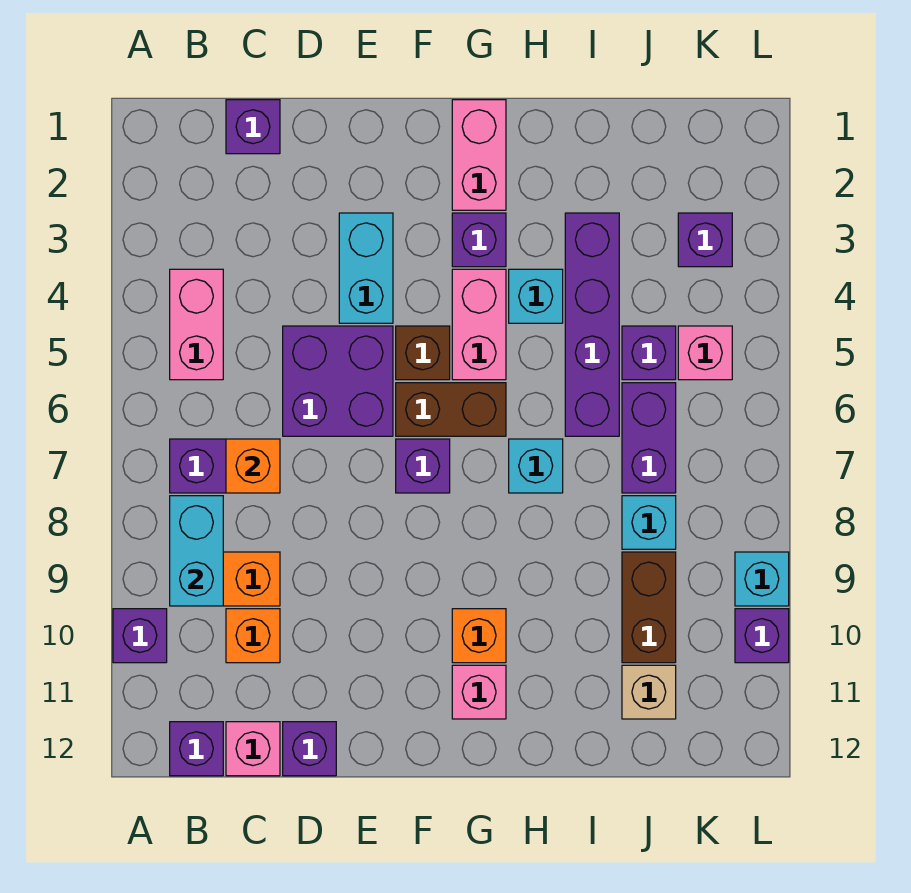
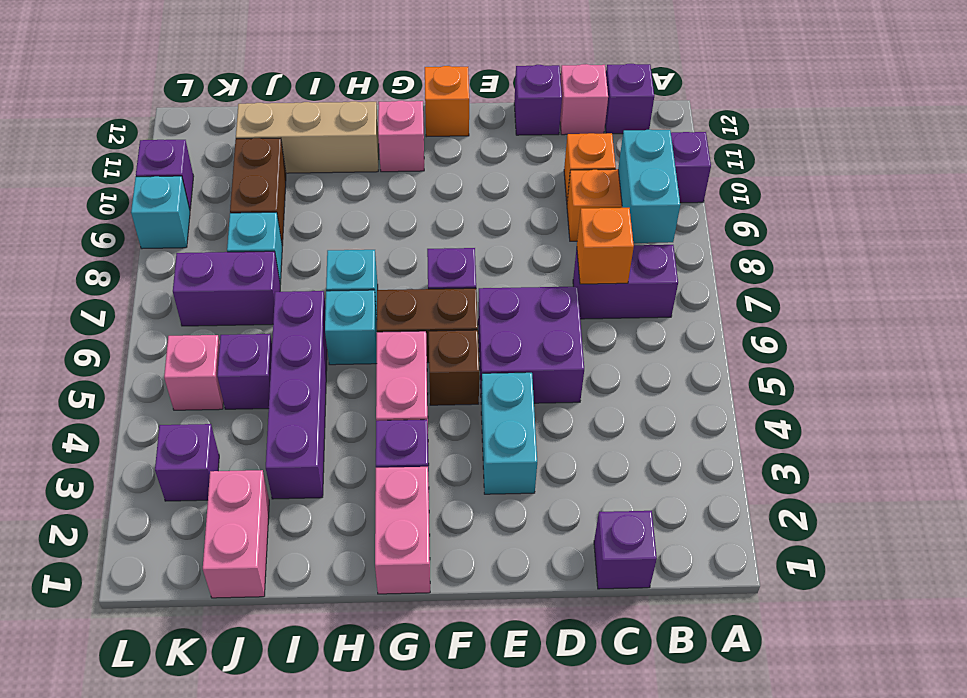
pink 1x2 brick [170,269,223,380] -> pink 1x2 brick moved to [203,470,269,598]
orange 1x1 brick [452,609,506,663] -> orange 1x1 brick moved to [425,66,469,137]
cyan 1x1 brick [509,269,563,323] -> cyan 1x1 brick moved to [325,290,377,365]
purple 1x2 brick [622,383,676,493] -> purple 1x2 brick turned to [173,251,280,326]
tan 1x1 brick [622,665,676,719] -> tan 1x3 brick [236,101,379,173]

